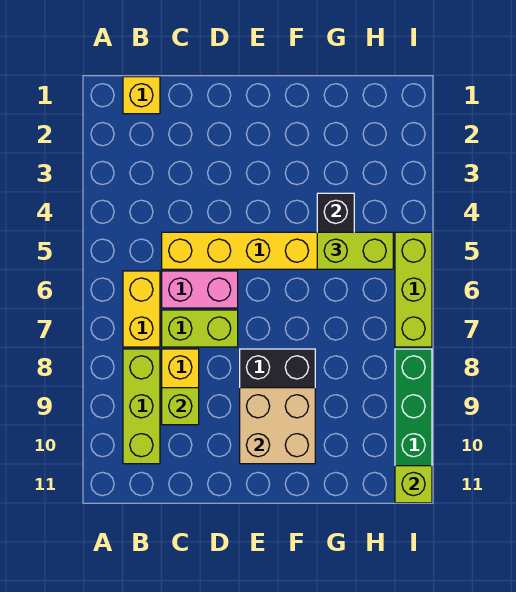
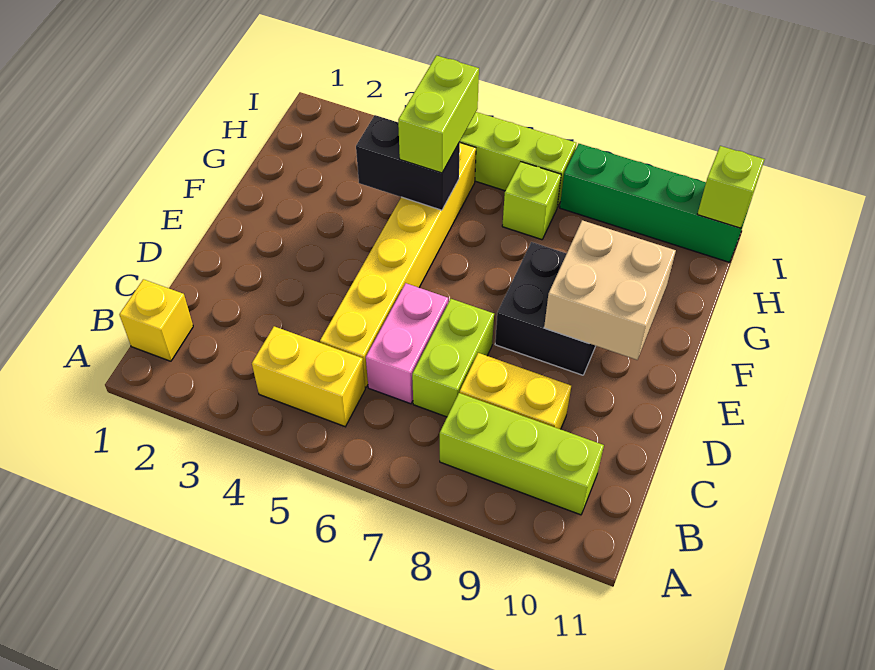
yellow 1x2 brick [123,271,160,347] -> yellow 1x2 brick moved to [252,326,365,427]
lime 1x1 brick [162,388,199,425] -> lime 1x1 brick moved to [502,162,561,240]

